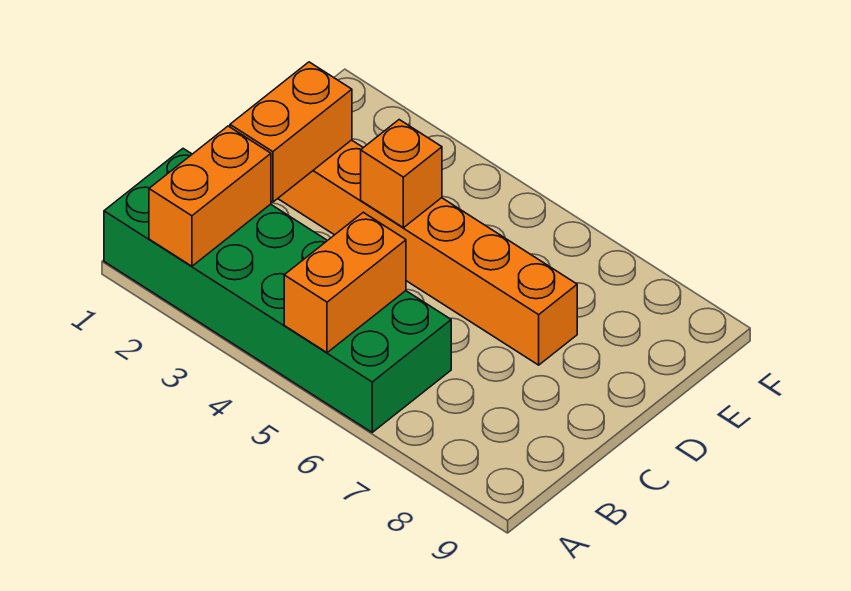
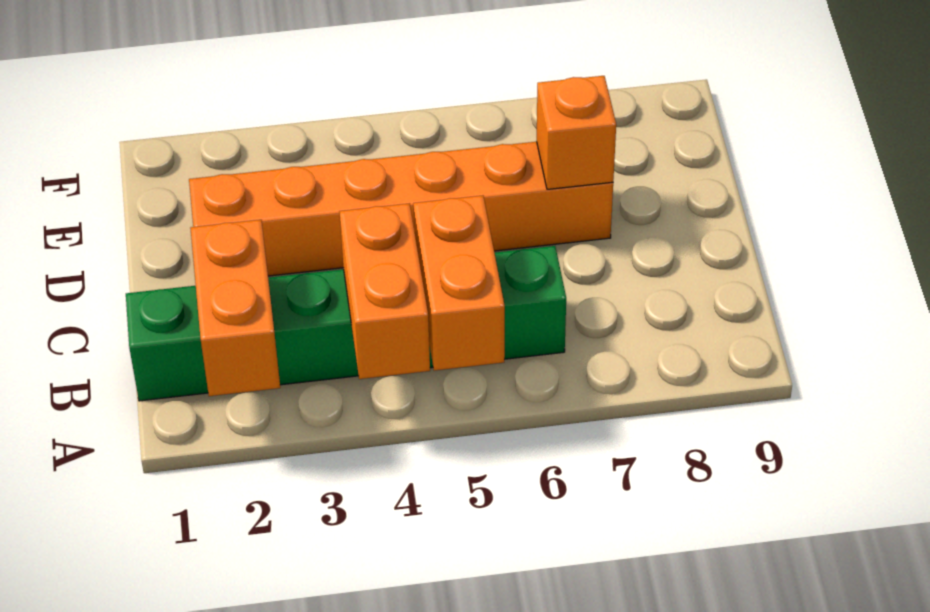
green 2x6 brick [104,149,451,432] -> green 1x6 brick [126,246,566,401]
orange 1x2 brick [230,62,352,202] -> orange 1x2 brick moved to [339,203,430,379]
orange 1x1 brick [361,120,442,228] -> orange 1x1 brick moved to [537,76,616,189]

